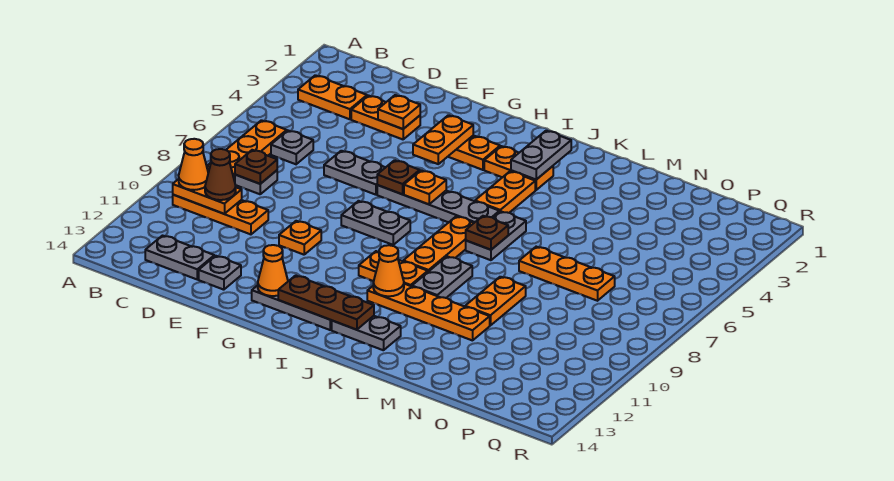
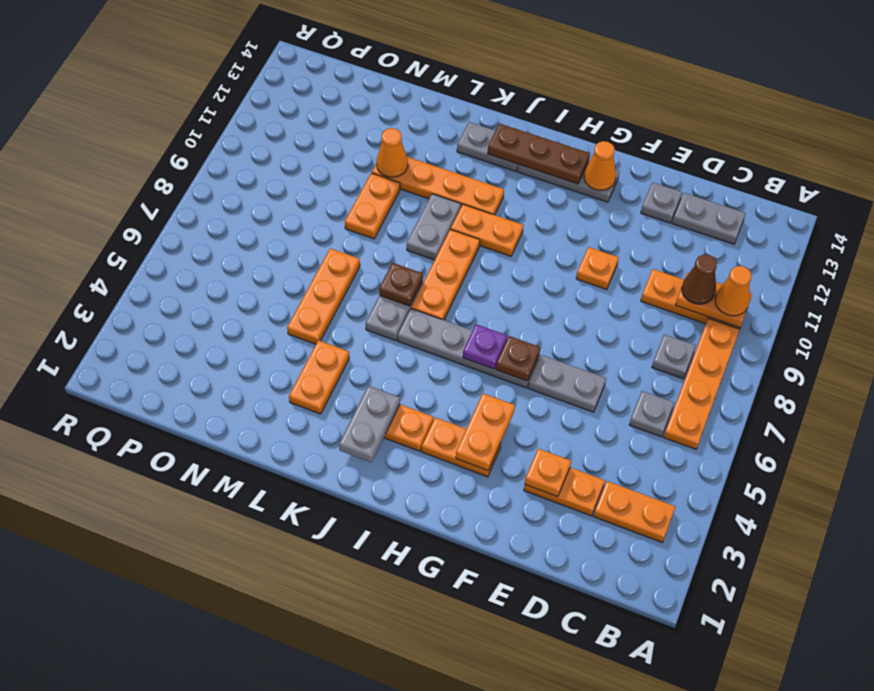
brown 1x1 plate [235,150,277,184] -> none
grey 1x2 plate [341,201,410,245] -> none
orange 1x1 plate [404,170,446,204] -> purple 1x1 plate [463,324,507,369]
orange 1x2 plate [475,171,535,213] -> orange 1x2 plate moved to [289,340,349,414]
orange 1x1 cone [373,245,404,296] -> orange 1x1 cone moved to [377,128,408,177]
orange 1x3 plate [519,247,615,301] -> orange 1x3 plate turned to [287,248,360,344]

